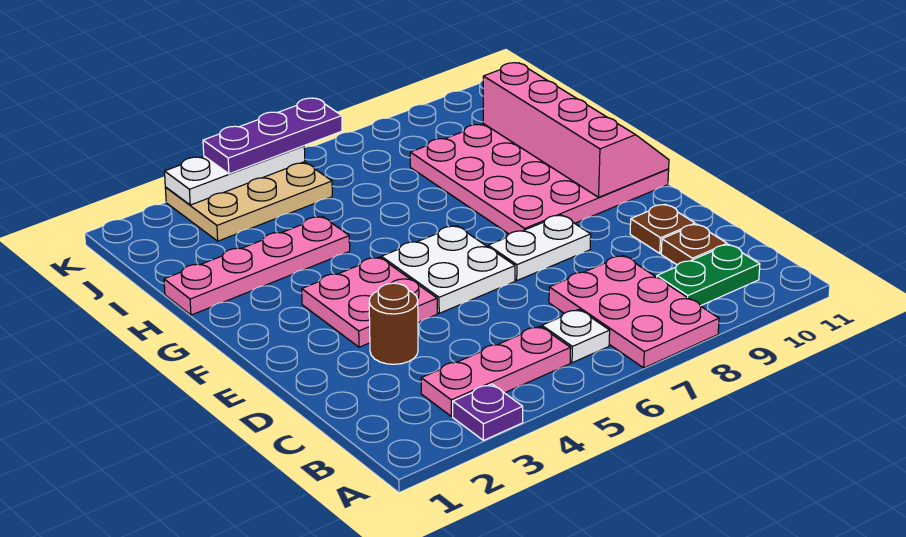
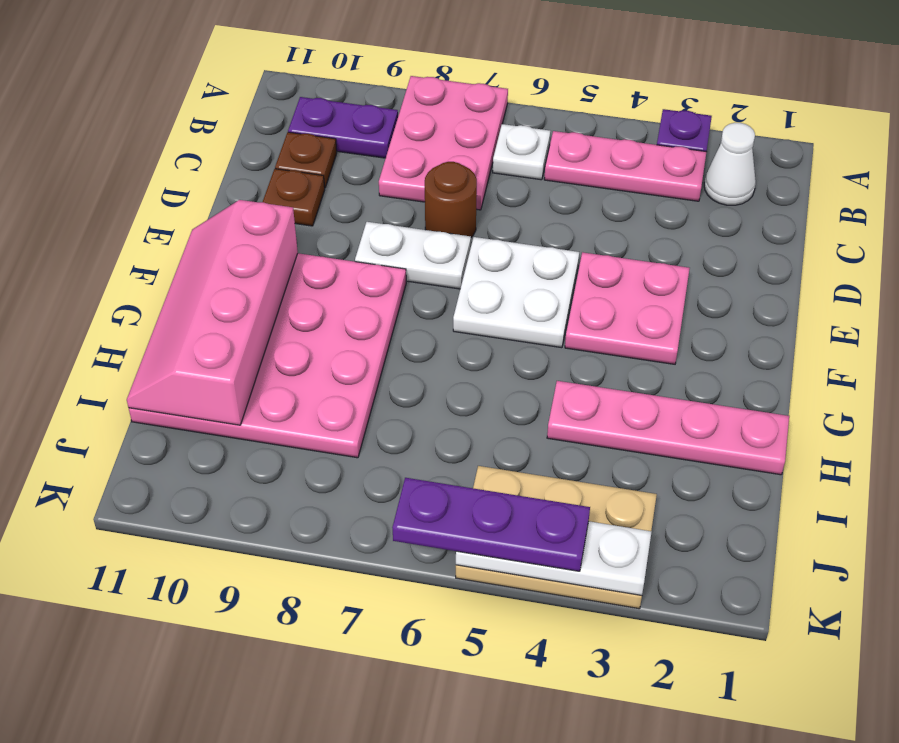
none -> white 1x1 cone [704,123,756,205]
green 1x2 plate [657,244,760,306] -> purple 1x2 plate [288,97,398,158]
brown 1x1 round brick [369,283,418,364] -> brown 1x1 round brick moved to [425,162,477,237]

